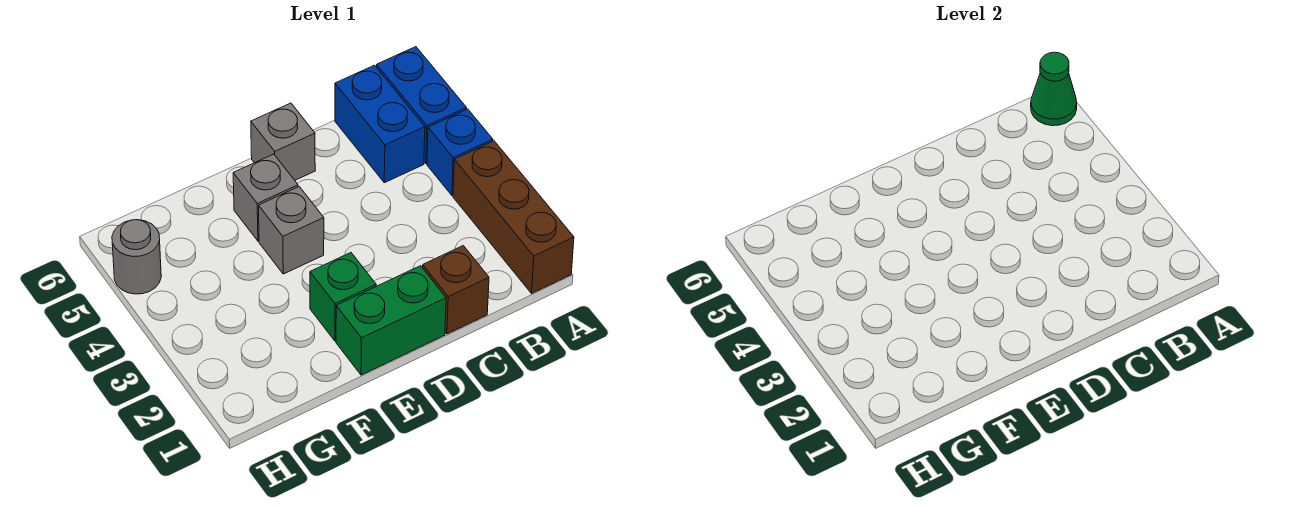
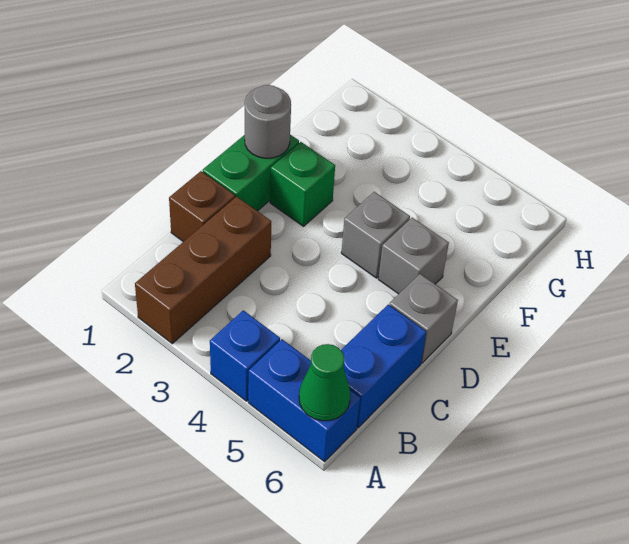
brown 1x3 brick [453,141,574,293] -> brown 1x3 brick turned to [135,197,271,344]
blue 1x2 brick [335,65,425,183] -> blue 1x2 brick turned to [341,305,426,428]
grey 1x1 round brick [112,220,161,294] -> grey 1x1 round brick moved to [245,85,291,158]

